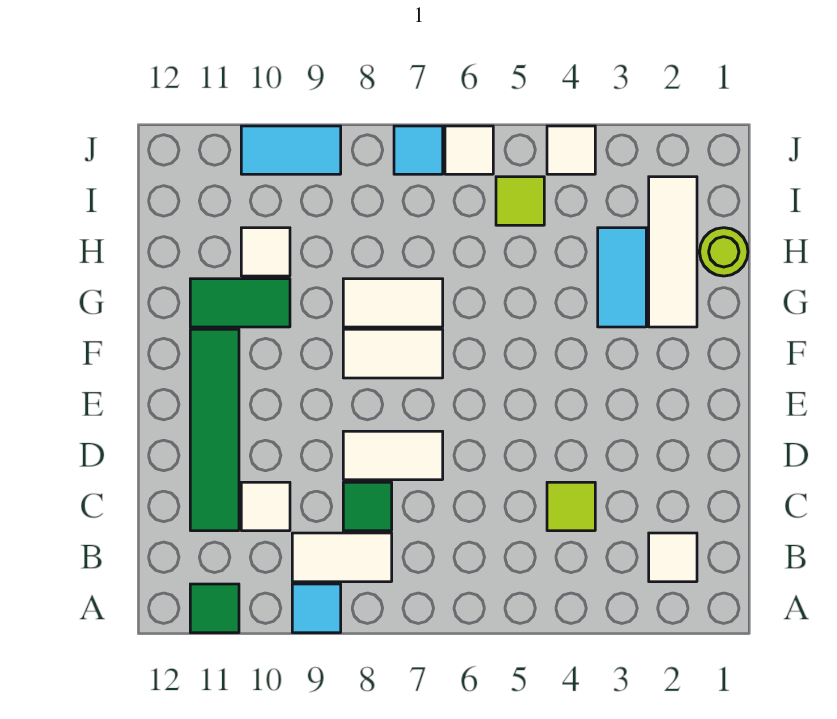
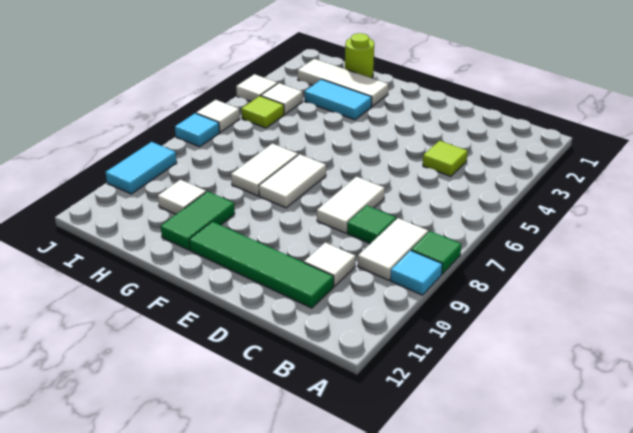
green 1x1 tile [190,584,239,633] -> green 1x1 tile moved to [411,231,462,274]
white 1x1 tile [649,533,697,582] -> white 1x1 tile moved to [261,83,303,114]

